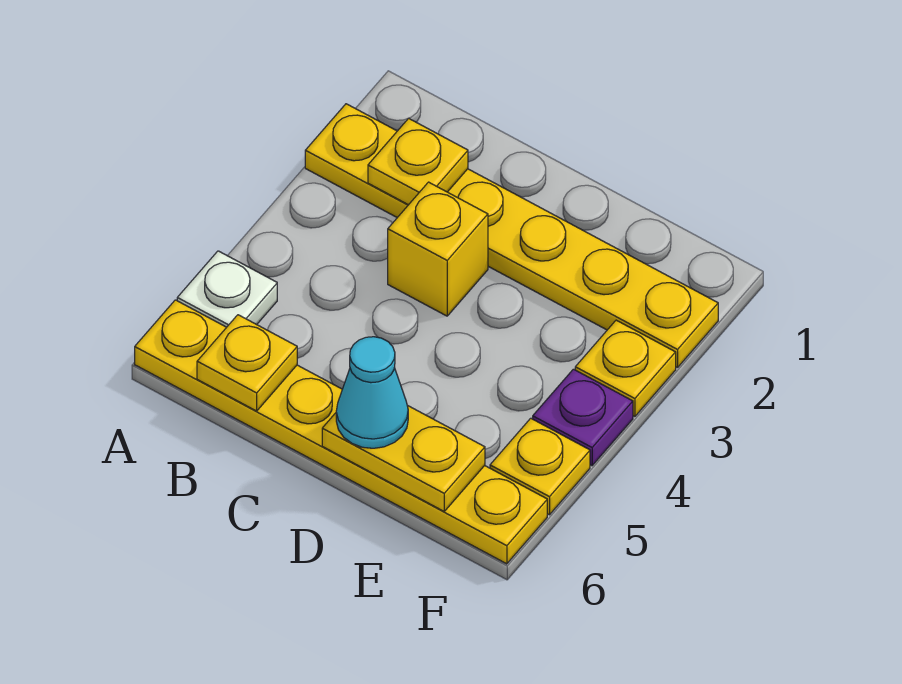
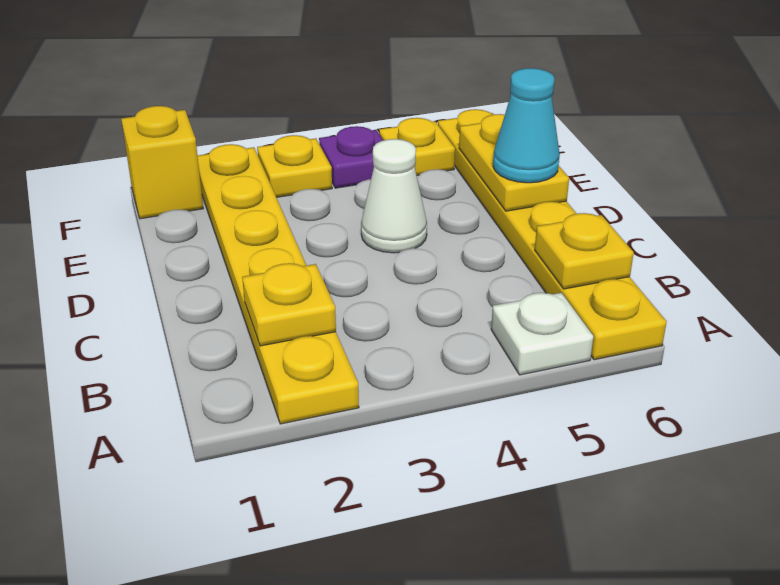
yellow 1x1 brick [388,182,488,316] -> yellow 1x1 brick moved to [121,106,203,219]
none -> white 1x1 cone [361,139,427,253]

